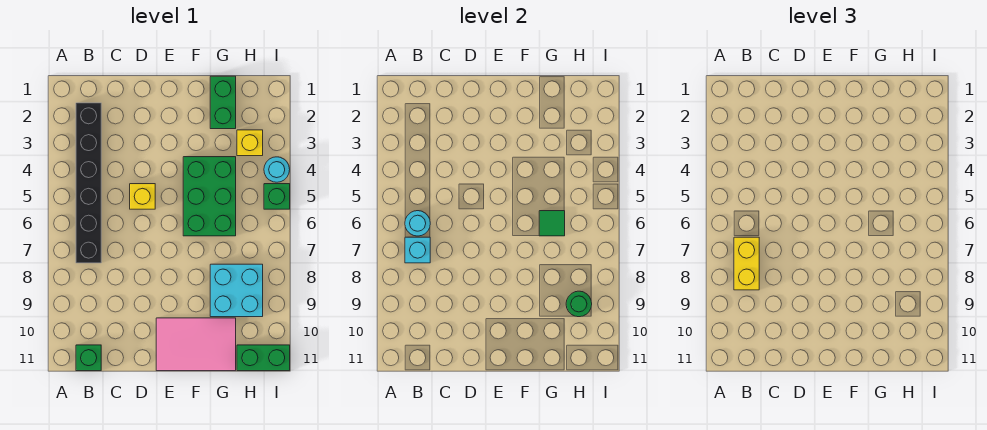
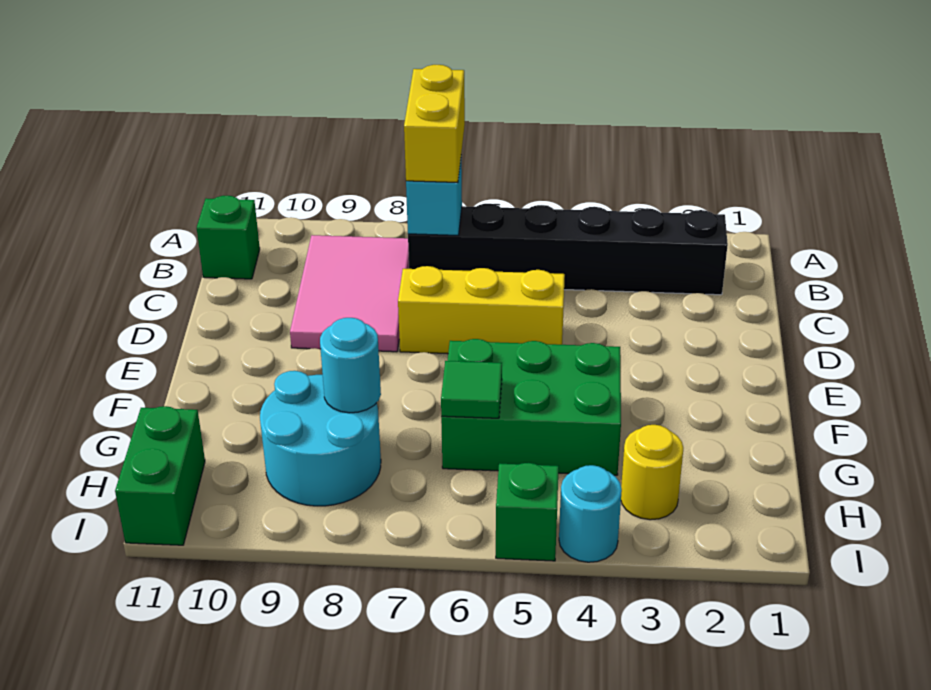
cyan 1x1 round brick [405,211,430,236] -> cyan 1x1 round brick moved to [320,318,381,413]
yellow 1x2 brick [734,237,759,290] -> yellow 1x2 brick turned to [404,65,465,182]
yellow 1x1 brick [130,184,155,209] -> yellow 1x3 brick [398,266,565,354]
pink 2x3 tile [156,318,236,371] -> pink 2x3 tile moved to [290,235,409,352]
green 1x2 brick [210,76,236,129] -> none
cyan 2x2 brick [210,264,263,317] -> cyan 2x2 round brick [260,371,381,506]
yellow 1x1 brick [237,130,263,156] -> yellow 1x1 round brick [621,425,683,520]
green 1x1 round brick [566,291,592,317] -> none

